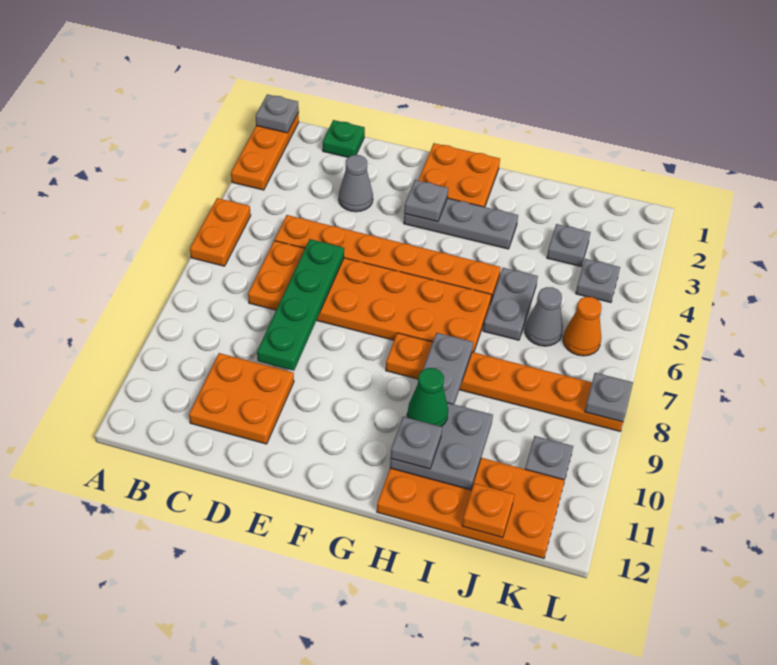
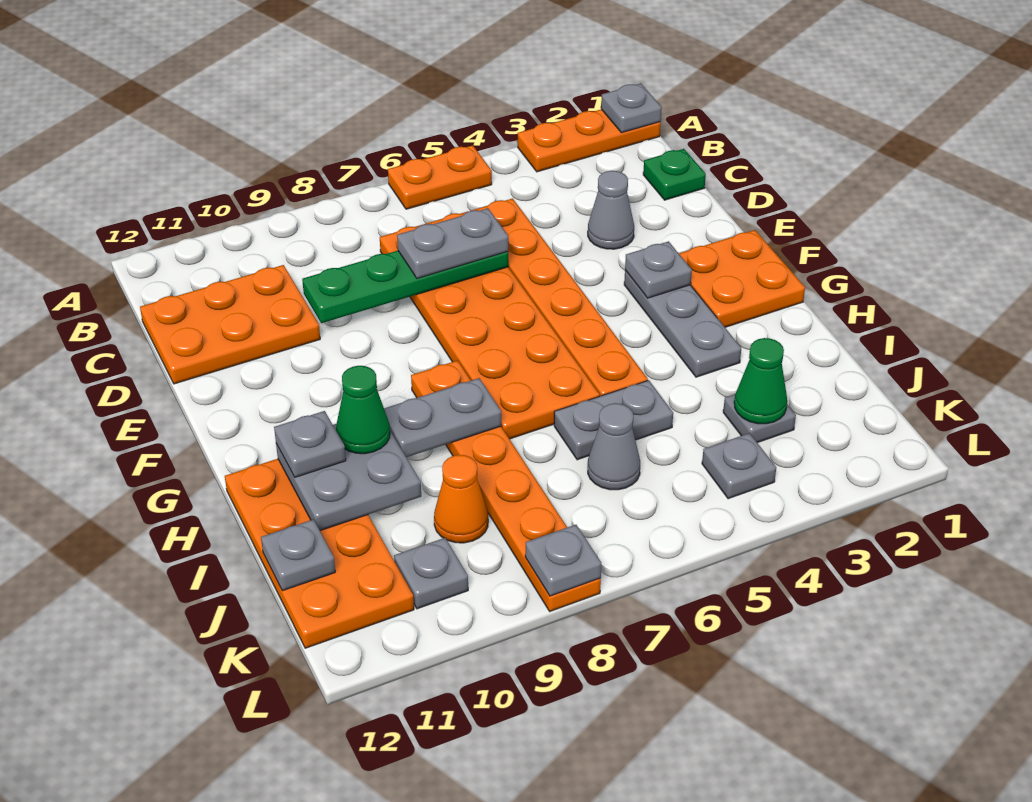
orange 2x2 plate [189,353,294,444] -> orange 2x3 plate [140,265,320,384]
none -> grey 1x2 plate [397,208,508,278]
none -> green 1x1 cone [734,338,787,424]
orange 1x1 plate [462,483,514,538] -> grey 1x1 plate [261,519,335,591]
orange 1x1 cone [563,297,602,356] -> orange 1x1 cone moved to [434,455,488,543]

